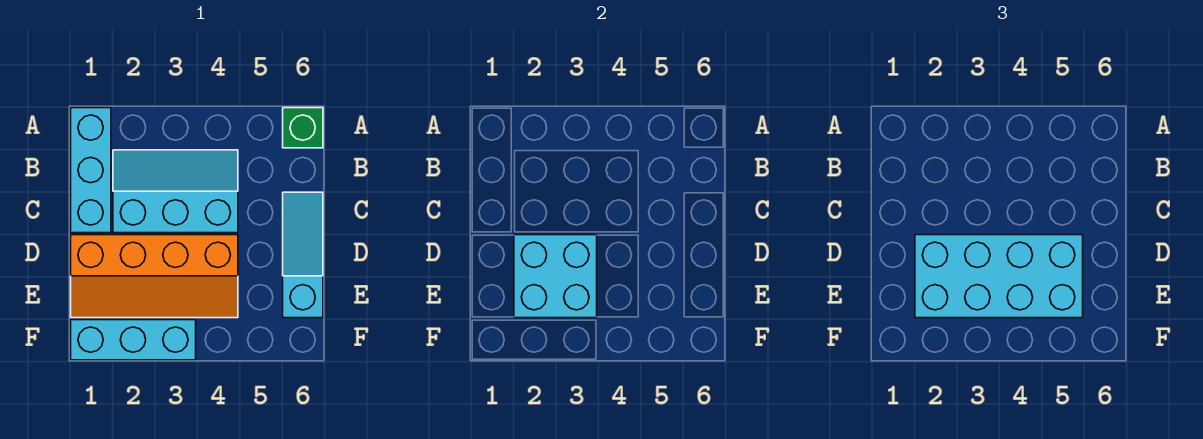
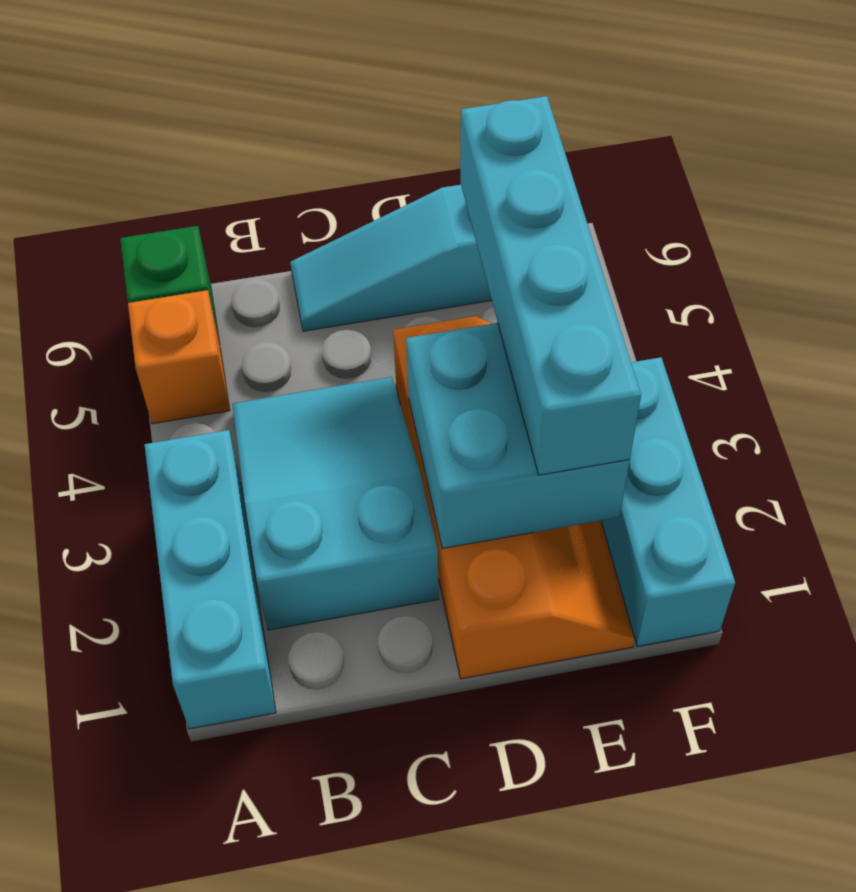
cyan 1x3 brick [71,108,111,233] -> cyan 1x3 brick turned to [145,430,276,729]
none -> orange 1x1 brick [128,290,230,424]
cyan 2x3 slope [113,150,238,233] -> cyan 2x3 slope turned to [232,377,439,630]
cyan 2x4 brick [915,235,1083,318] -> cyan 1x4 brick [461,96,641,475]

